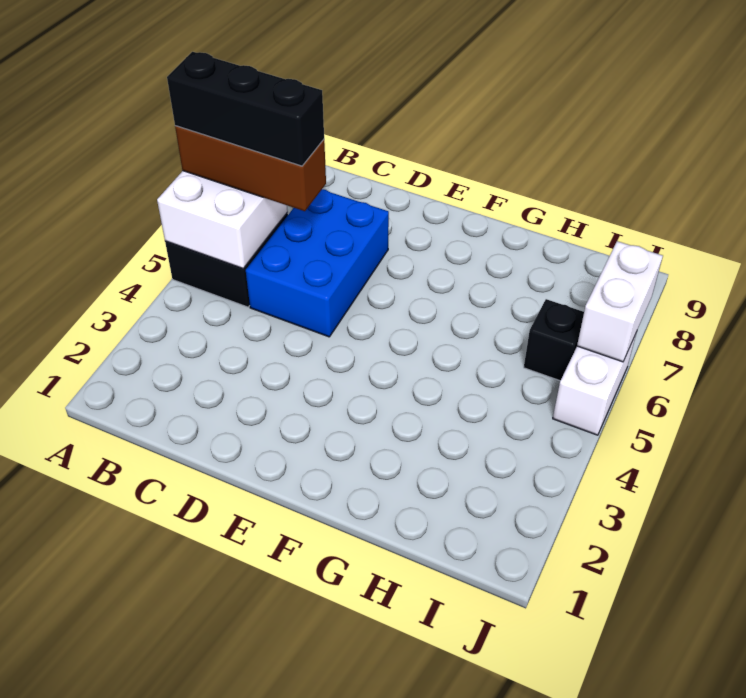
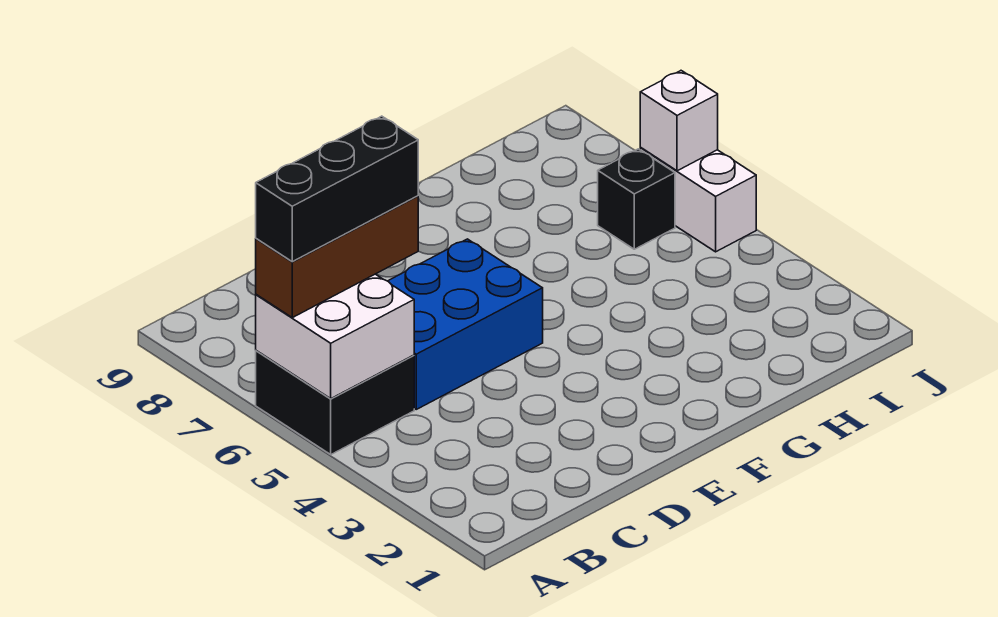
blue 2x3 brick [246,189,389,337] -> blue 2x3 brick turned to [388,239,543,409]
white 1x2 brick [577,241,663,362] -> white 1x1 brick [640,71,718,171]

